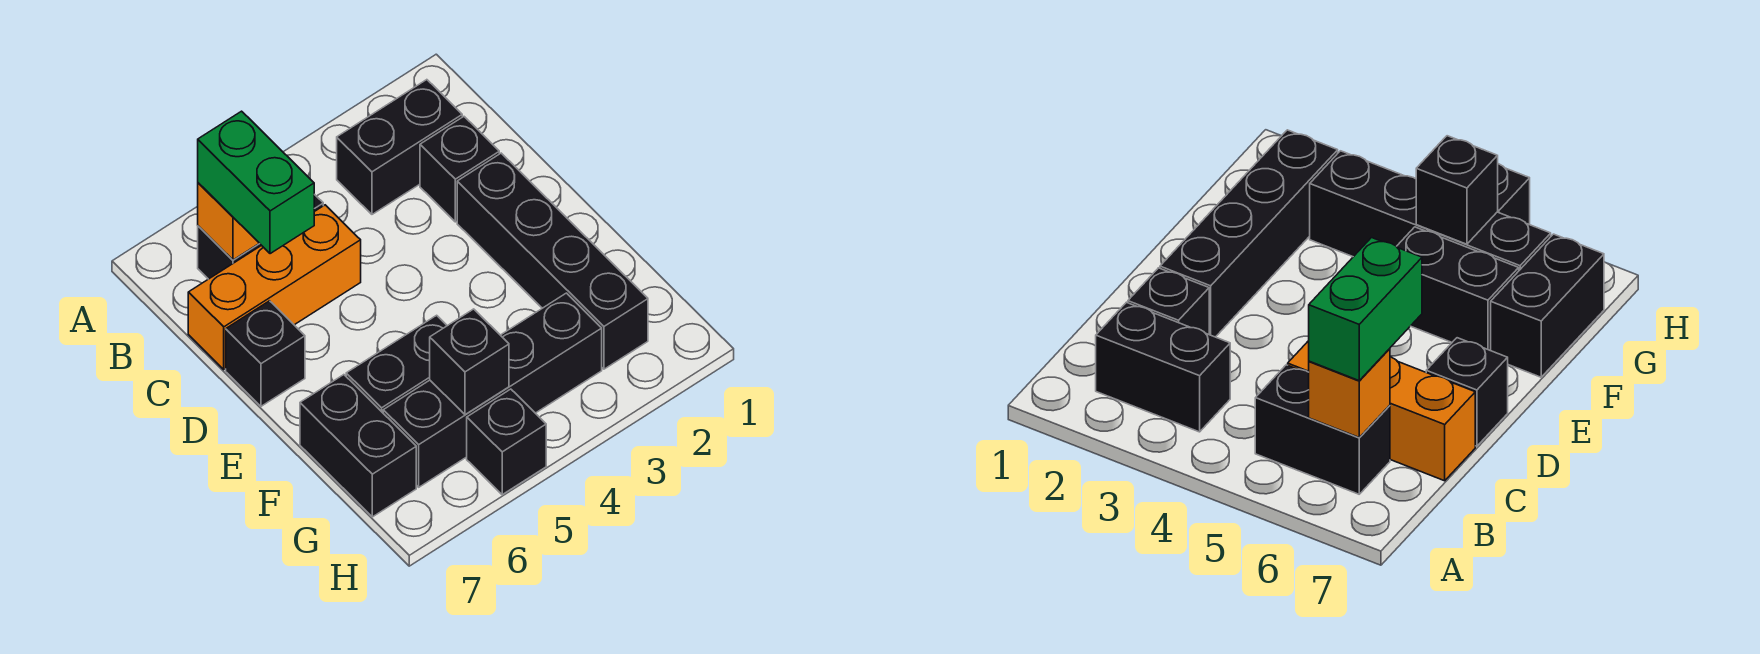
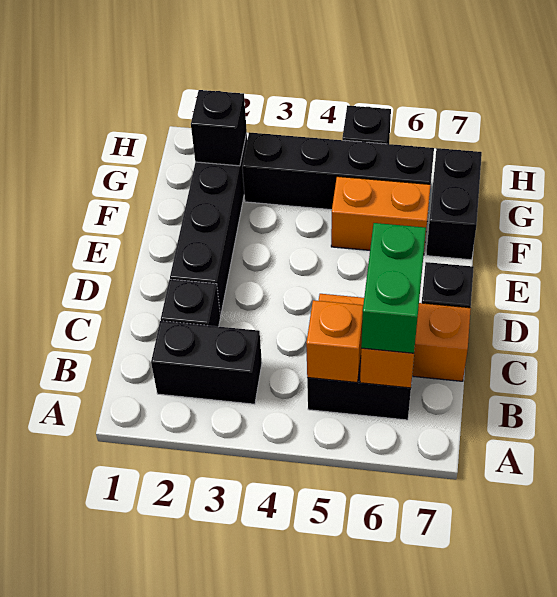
none -> orange 1x1 brick [306,300,363,383]
black 1x2 brick [346,315,447,413] -> orange 1x2 brick [331,176,431,250]
black 1x1 brick [430,309,509,415] -> black 1x1 brick moved to [191,90,247,166]

